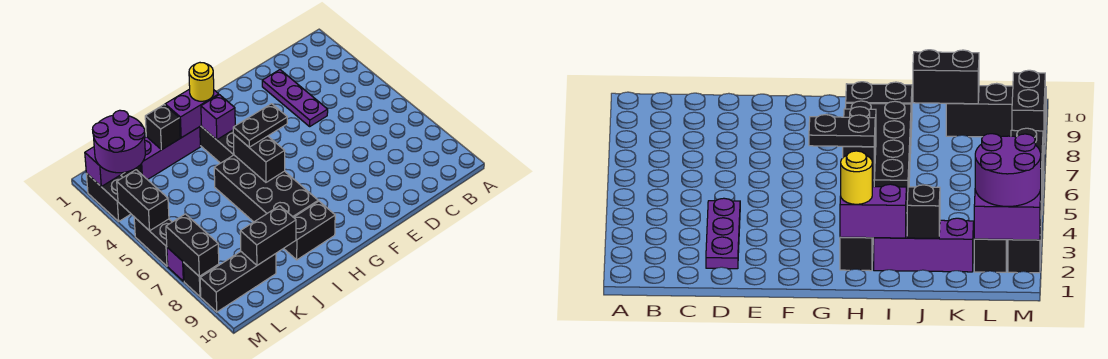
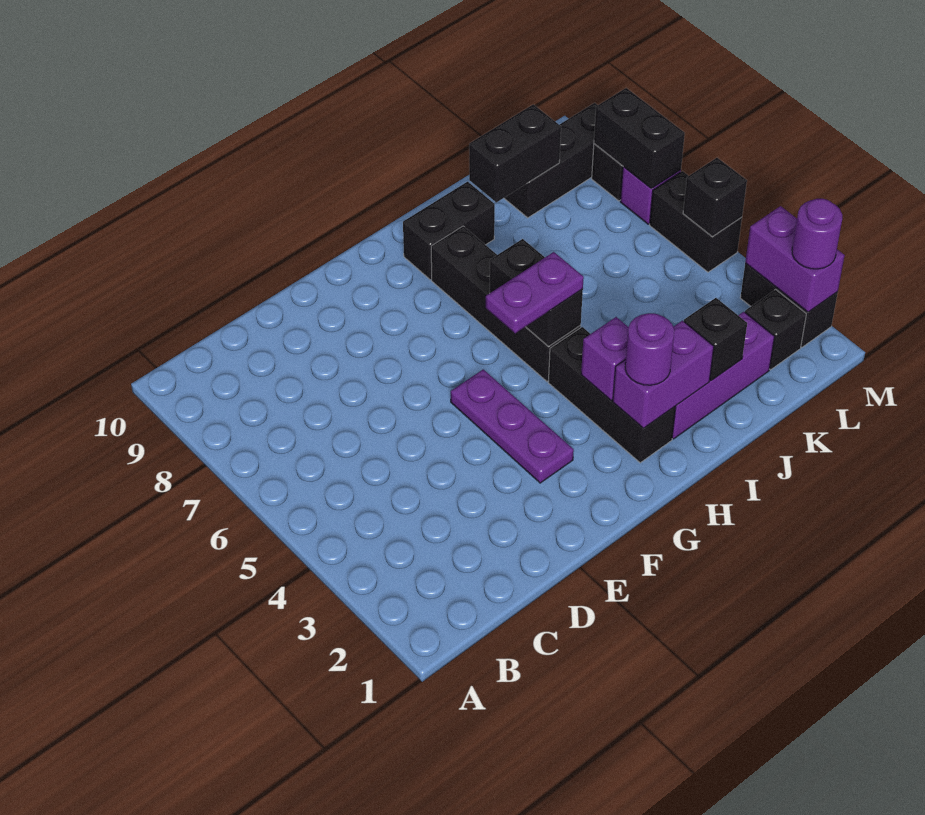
purple 1x3 plate [262,70,328,126] -> purple 1x3 plate moved to [451,369,574,483]
black 1x2 plate [233,104,287,147] -> purple 1x2 plate [486,252,584,333]
yellow 1x1 round brick [189,63,214,101] -> purple 1x1 round brick [625,313,674,385]
black 2x4 brick [214,155,318,222] -> black 1x4 brick [431,226,581,381]
purple 1x2 brick [85,147,124,187] -> purple 1x2 brick turned to [745,206,845,312]
purple 2x2 round brick [93,110,145,173] -> purple 1x1 round brick [792,199,842,269]
black 1x2 brick [117,170,169,231] -> black 1x1 brick [683,158,747,237]

